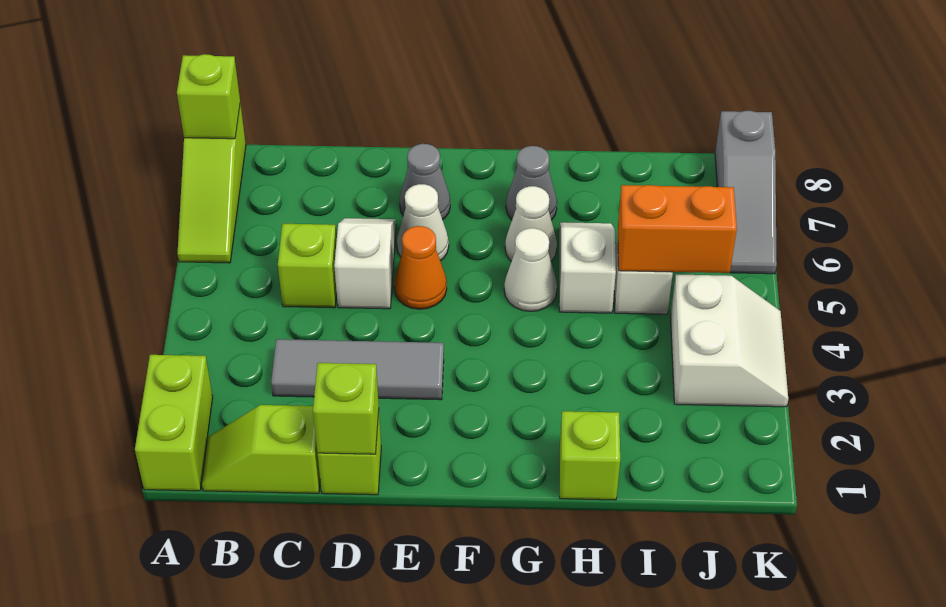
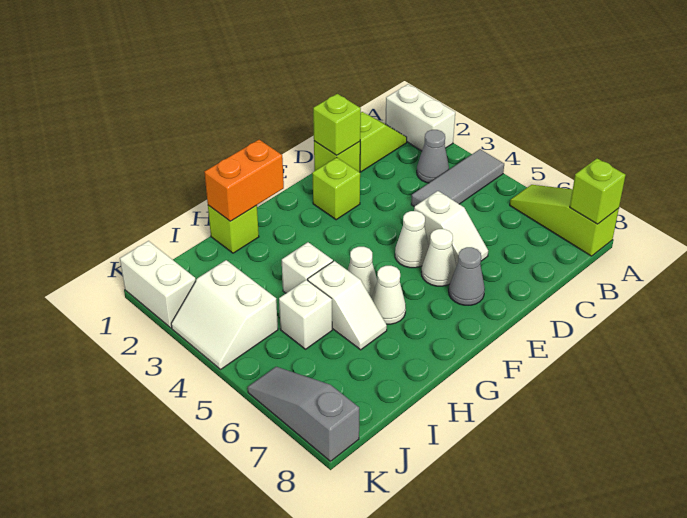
lime 1x2 brick [135,355,213,491] -> white 1x2 brick [385,84,455,151]
grey 1x3 tile [271,339,444,400] -> grey 1x3 tile moved to [411,149,504,207]
lime 1x1 brick [278,224,337,308] -> lime 1x1 brick moved to [312,157,360,220]
orange 1x1 cone [394,226,447,309] -> white 1x1 cone [395,211,429,268]
grey 1x1 cone [506,146,557,220] -> grey 1x1 cone moved to [417,130,449,183]
none -> white 1x1 brick [282,242,333,293]
orange 1x2 brick [618,185,737,273] -> orange 1x2 brick moved to [204,140,284,221]
none -> white 1x2 brick [120,241,196,328]

